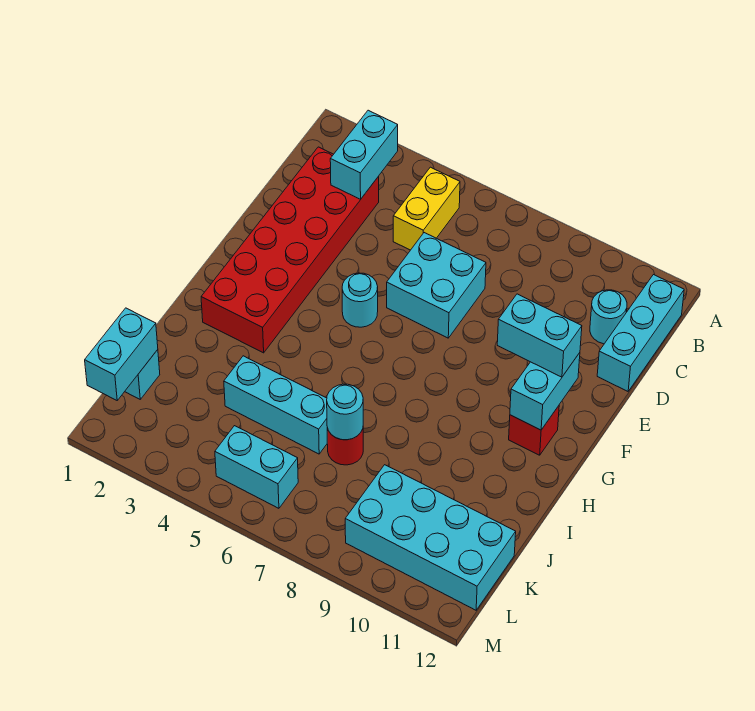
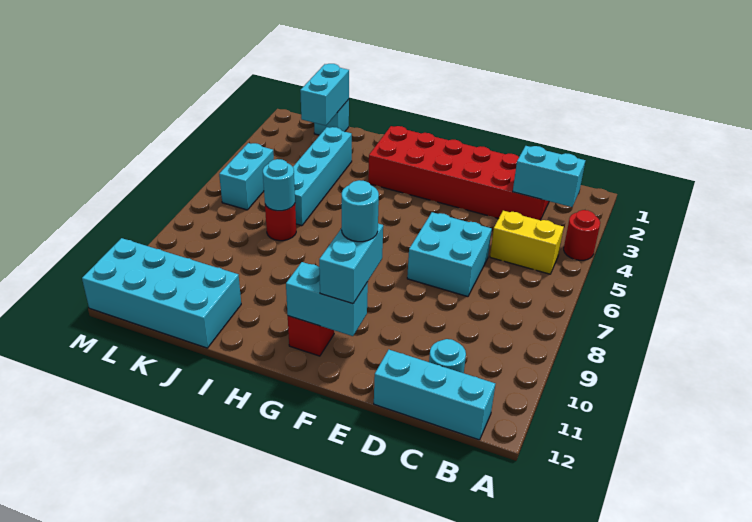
none -> red 1x1 round brick [564,210,600,260]
cyan 1x1 round brick [342,273,378,327] -> cyan 1x1 round brick moved to [342,180,379,242]
cyan 1x3 brick [224,356,327,454] -> cyan 1x4 brick [293,127,352,226]
cyan 1x2 brick [85,308,158,400] -> cyan 1x2 brick turned to [300,64,349,126]
cyan 2x4 brick [345,465,516,610] -> cyan 2x4 brick turned to [82,238,241,348]

